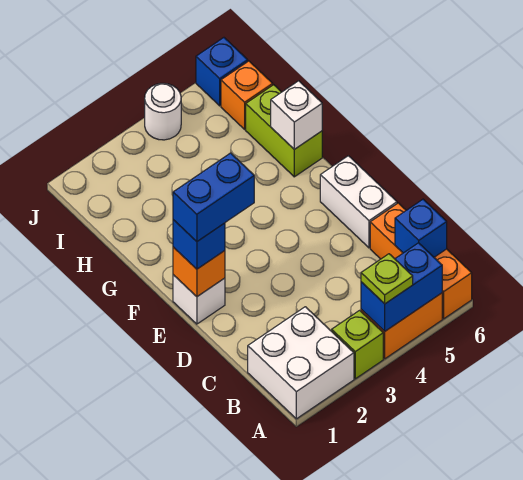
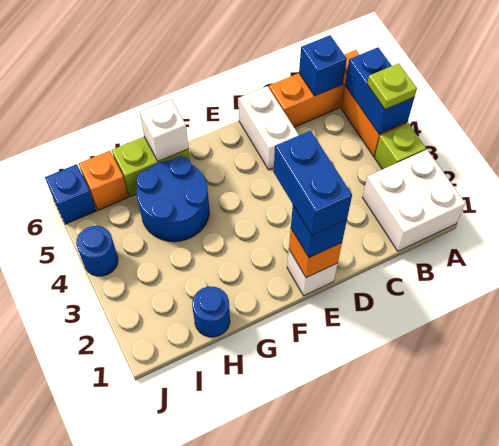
white 1x2 brick [320,156,397,248] -> white 1x2 brick turned to [239,86,299,170]
none -> blue 2x2 round brick [137,156,209,242]
none -> blue 1x1 round brick [192,287,230,337]
white 1x1 round brick [145,83,181,140] -> blue 1x1 round brick [76,226,118,276]

